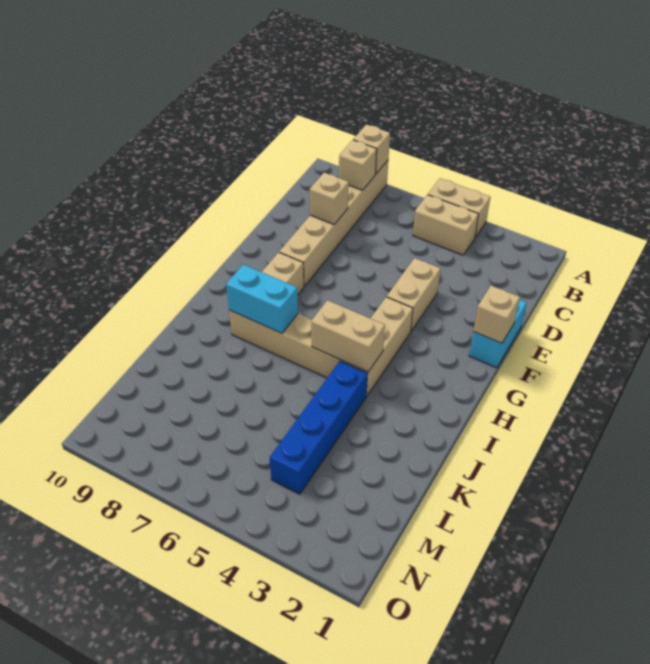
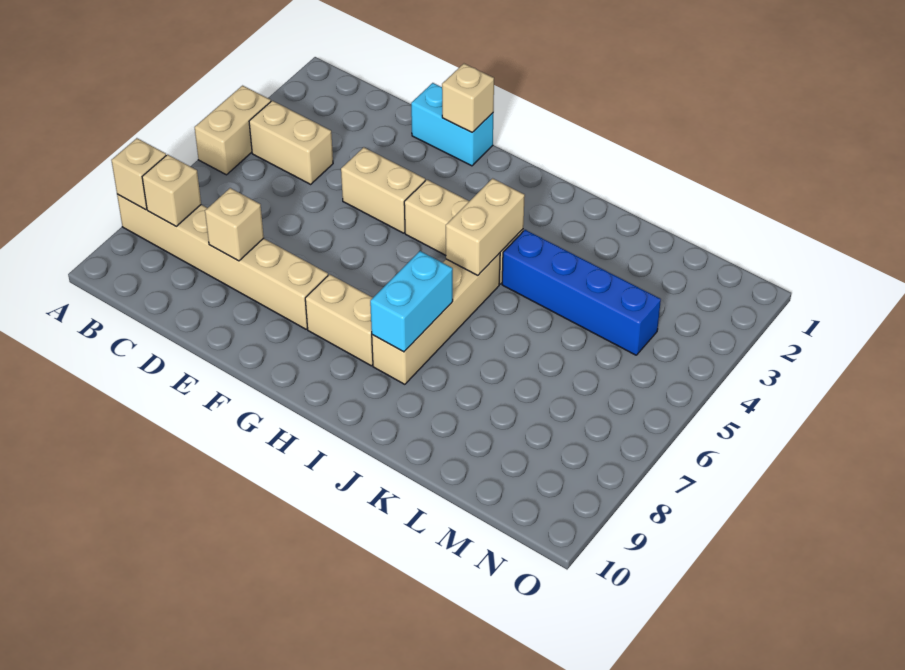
tan 1x2 brick [413,195,479,255] -> tan 1x2 brick turned to [249,101,333,184]

